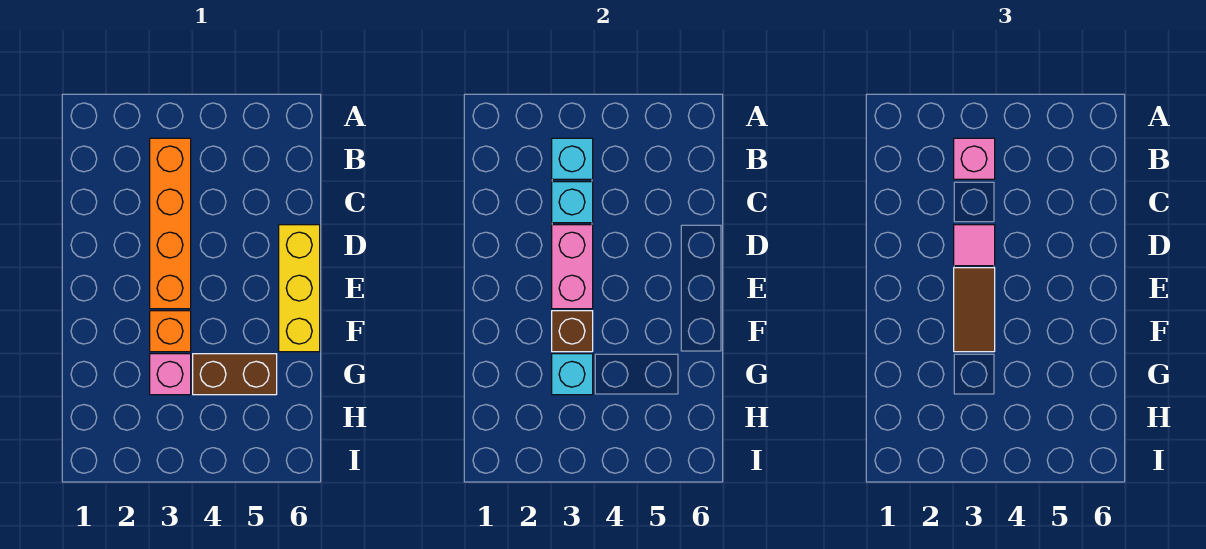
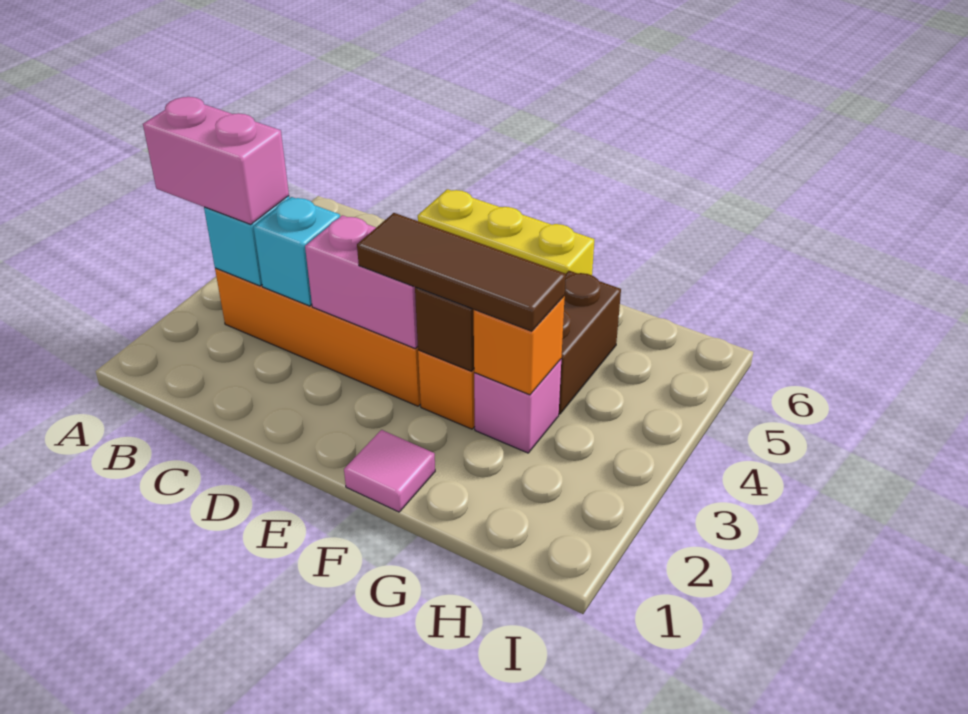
pink 1x1 brick [954,138,995,179] -> pink 1x2 brick [143,97,289,225]
pink 1x1 tile [954,225,995,266] -> pink 1x1 tile moved to [344,430,435,512]
brown 1x2 tile [954,268,995,352] -> brown 1x3 tile [357,213,566,331]
cyan 1x1 brick [552,354,593,395] -> orange 1x1 brick [474,296,565,395]

